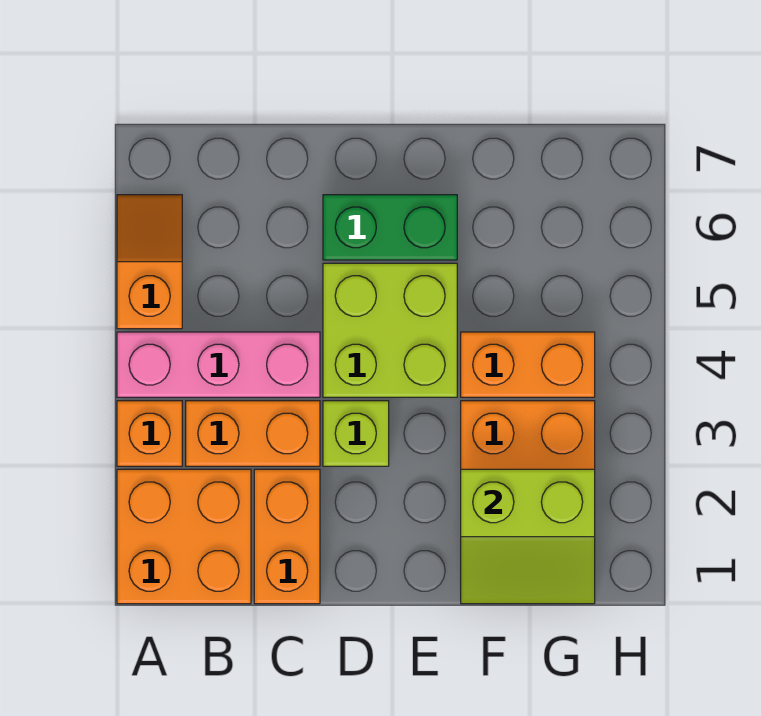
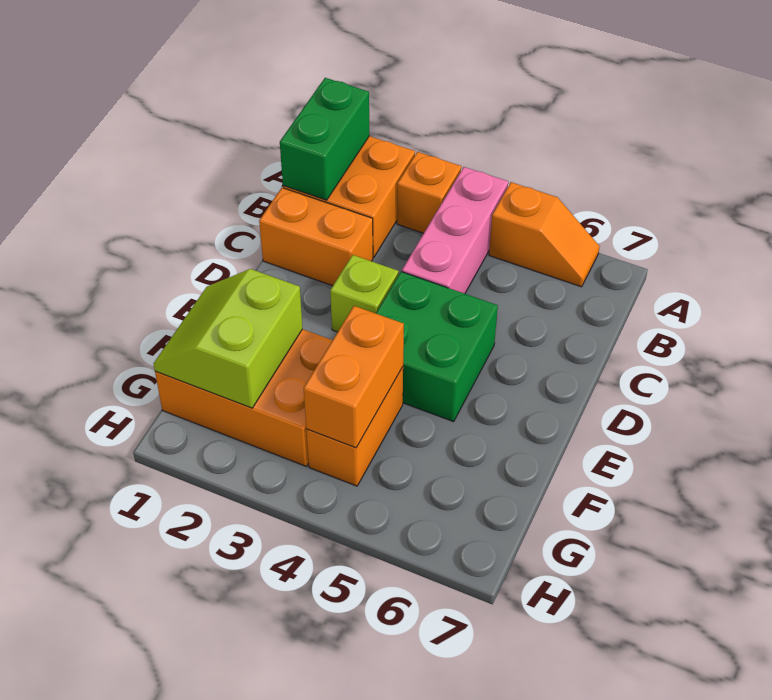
orange 1x2 brick [186,401,320,466] -> orange 1x2 brick moved to [304,306,404,448]
lime 2x2 brick [323,263,457,397] -> green 2x2 brick [376,272,498,422]
green 1x2 brick [323,195,457,260] -> green 1x2 brick moved to [280,78,369,200]

